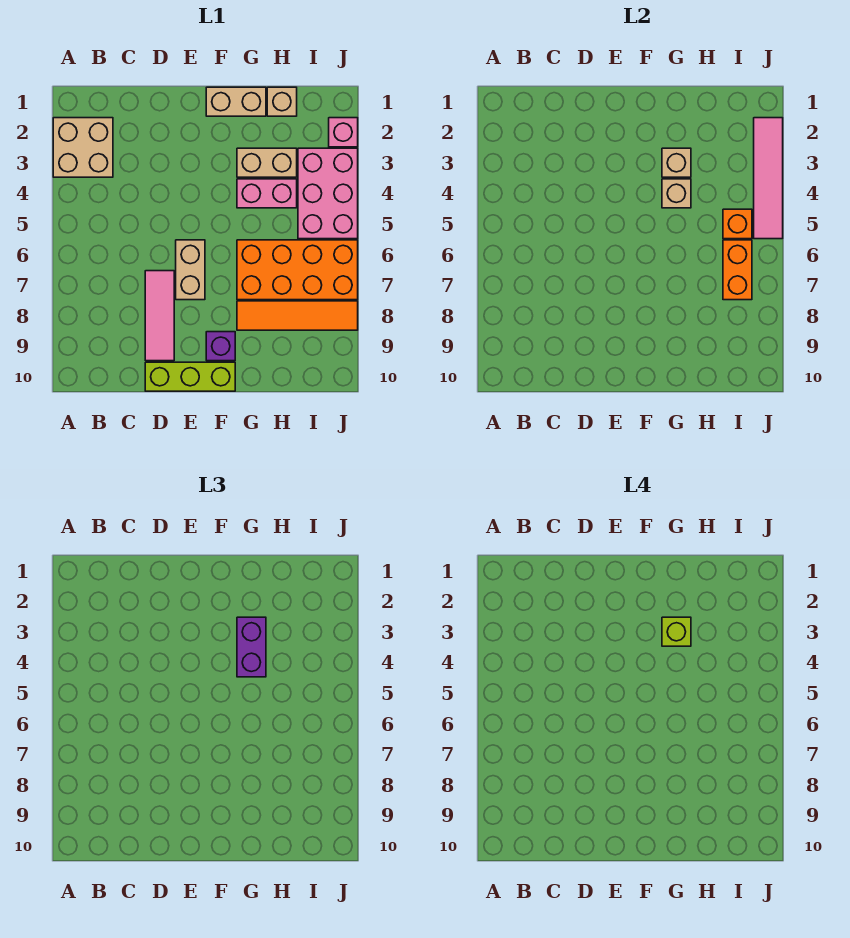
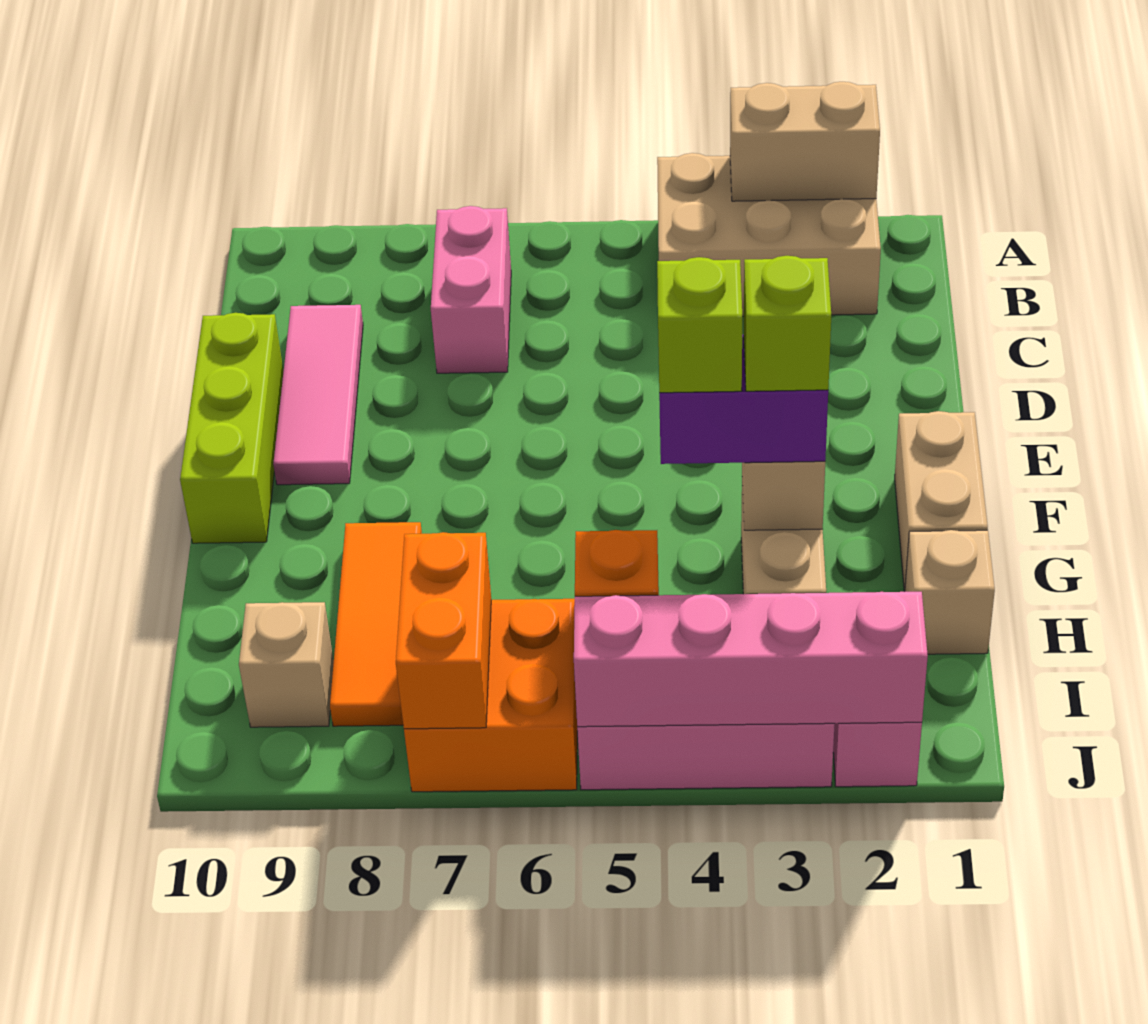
tan 2x2 brick [53,118,113,177] -> tan 2x3 brick [657,153,881,316]
pink 1x3 tile [145,271,174,361] -> pink 1x3 tile turned to [273,305,363,485]
tan 1x2 brick [176,240,205,300] -> tan 1x2 brick moved to [730,82,880,201]
purple 1x1 brick [206,332,235,361] -> none
pink 1x2 brick [237,179,297,208] -> pink 1x2 brick moved to [431,206,511,373]
tan 1x1 brick [662,179,691,208] -> tan 1x1 brick moved to [239,602,334,727]
none -> lime 1x1 brick [657,257,742,393]
orange 2x4 brick [237,240,358,300] -> orange 2x2 brick [404,599,577,792]
orange 1x4 tile [237,301,358,330] -> orange 1x3 tile [330,522,422,726]
orange 1x2 brick [723,240,752,300] -> orange 1x2 brick turned to [396,532,491,729]
pink 1x4 tile [754,118,783,239] -> pink 1x4 brick [574,592,928,727]

